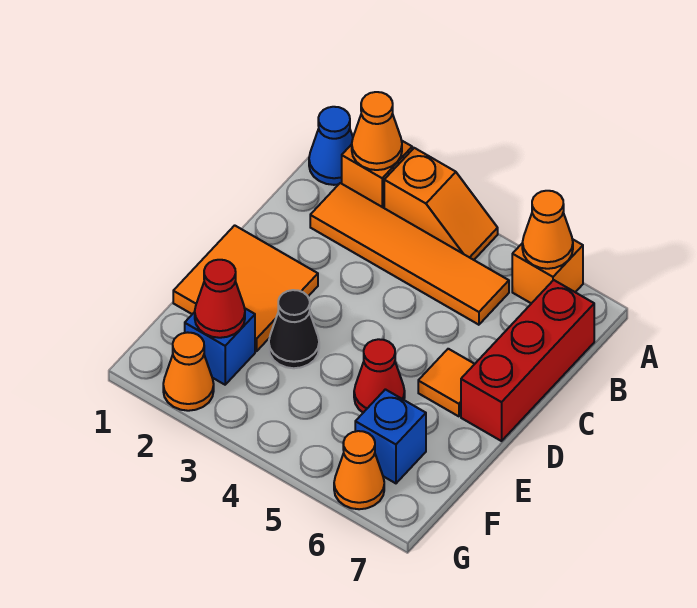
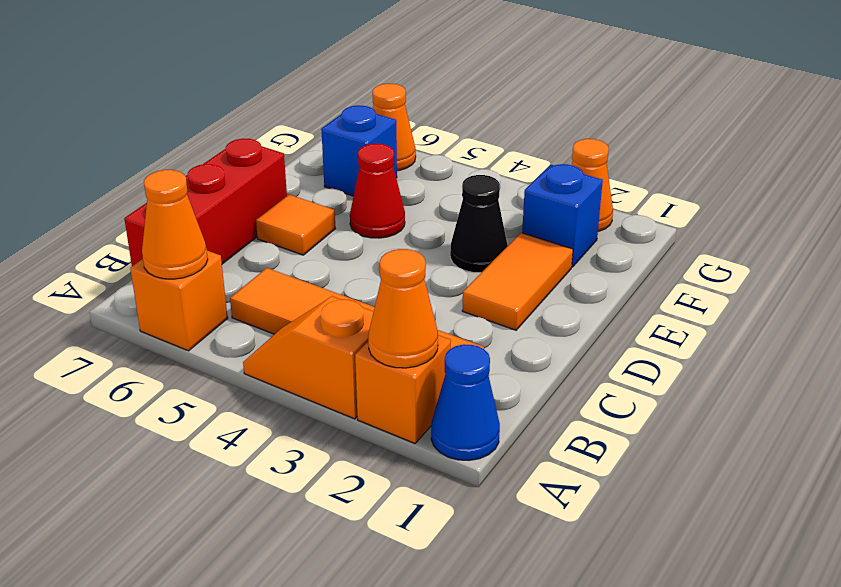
orange 2x2 tile [173,225,318,351] -> orange 1x2 tile [462,233,573,330]
red 1x1 cone [195,260,245,338] -> none

